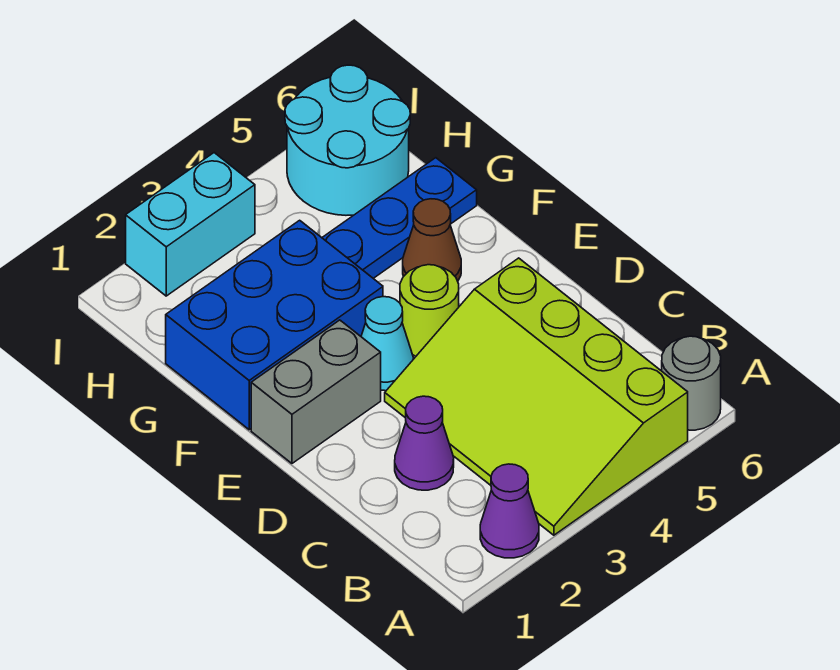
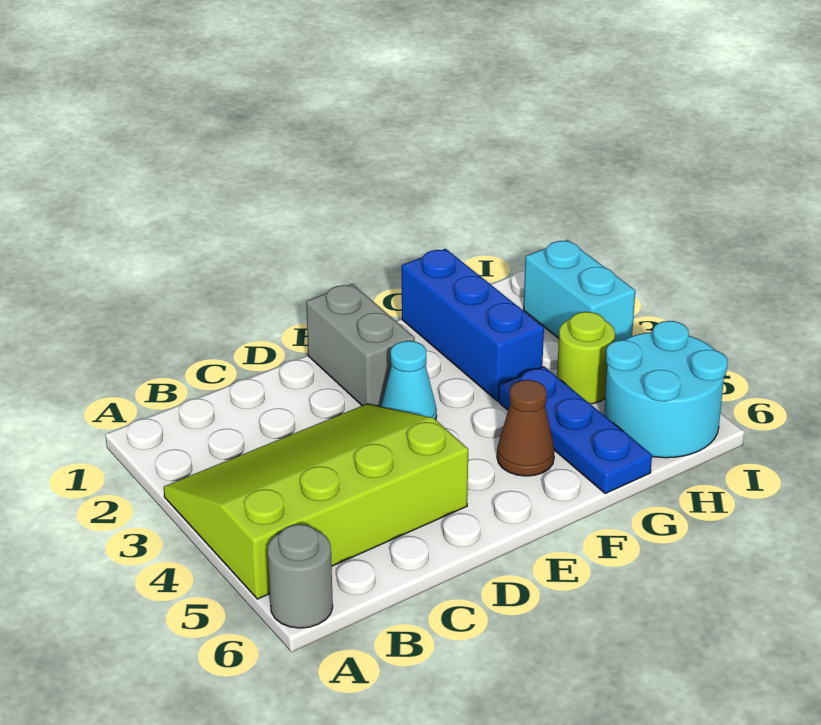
purple 1x1 cone [480,464,539,558] -> none
purple 1x1 cone [395,396,454,490] -> none
lime 1x1 round brick [400,265,459,356] -> lime 1x1 round brick moved to [557,312,615,404]
blue 2x3 brick [166,220,383,430] -> blue 1x3 brick [402,249,544,401]

